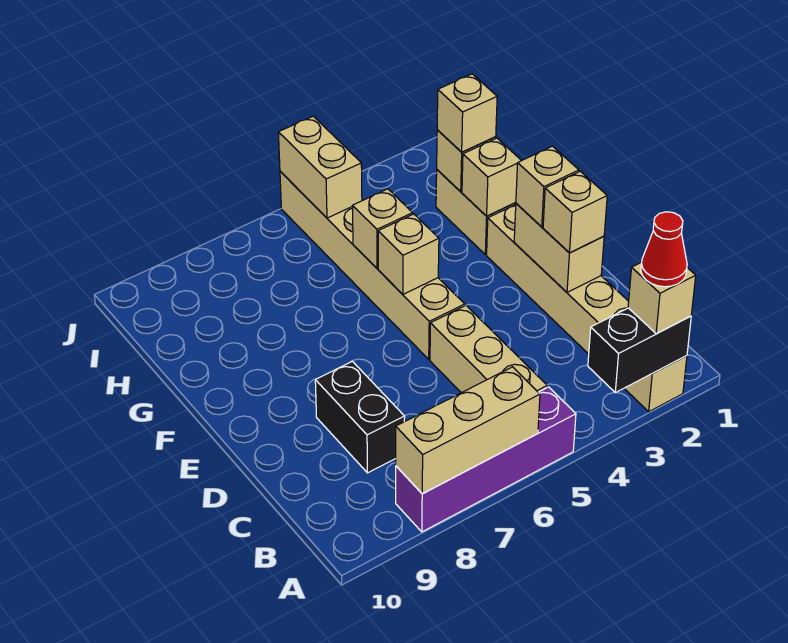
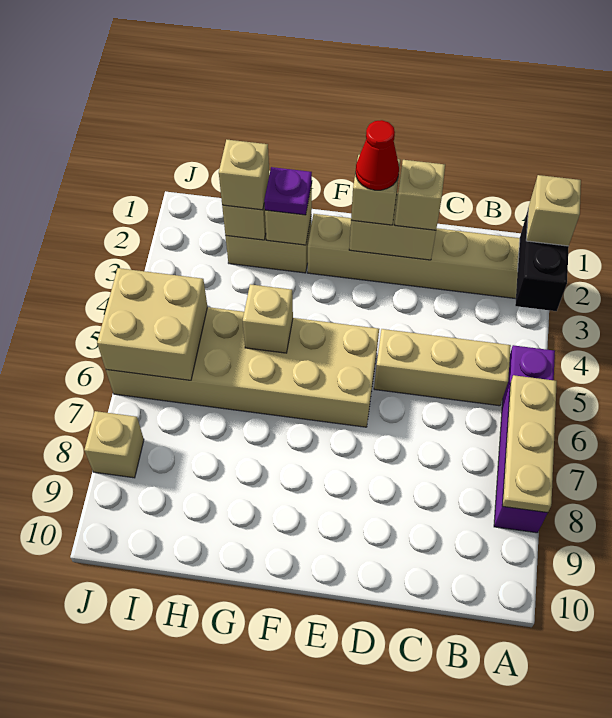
red 1x1 cone [641,212,687,287] -> red 1x1 cone moved to [356,120,399,190]
tan 1x3 brick [396,367,540,494] -> tan 1x3 plate [502,375,557,513]
black 1x2 brick [315,361,405,473] -> none
tan 1x6 brick [280,171,465,359] -> tan 2x6 brick [106,307,379,427]
tan 1x1 brick [378,214,439,294] -> tan 1x1 brick moved to [84,411,144,478]
none -> purple 1x1 plate [264,167,312,215]
tan 1x2 brick [278,116,362,218] -> tan 2x2 brick [97,268,207,380]

